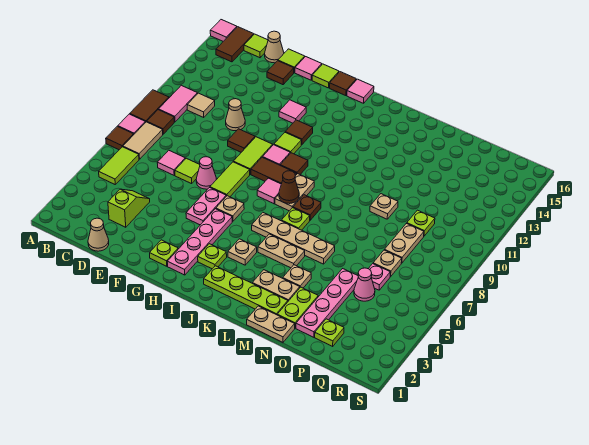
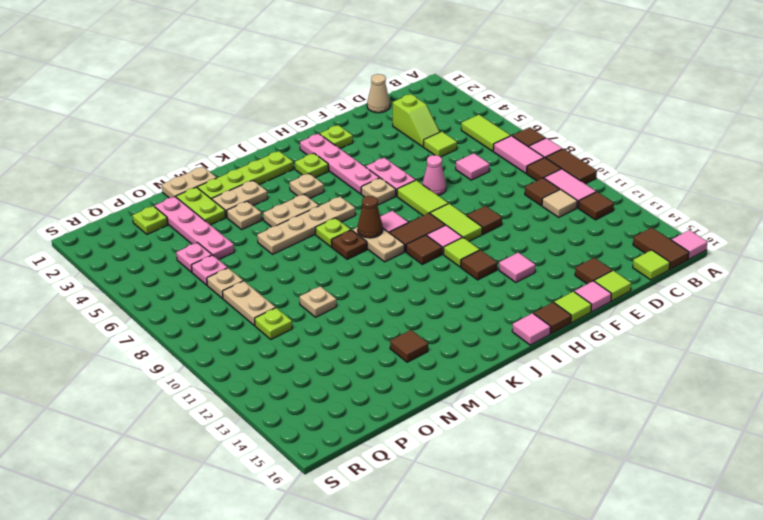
tan 1x2 tile [123,122,163,159] -> pink 1x2 tile [493,136,544,173]
none -> brown 1x1 tile [579,192,614,220]
none -> brown 1x1 tile [525,178,560,205]
tan 1x1 cone [265,31,284,63] -> none
lime 1x1 tile [175,158,200,184] -> lime 1x1 tile moved to [424,132,457,157]
tan 1x1 cone [226,99,245,131] -> none
none -> brown 1x1 tile [390,330,428,362]
pink 1x1 cone [354,268,375,301] -> pink 1x1 plate [176,243,212,272]

